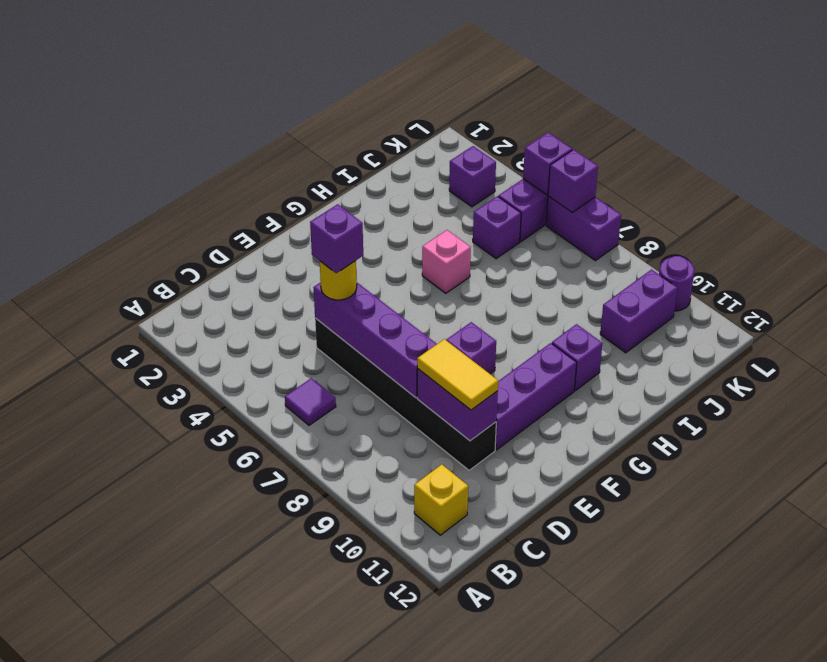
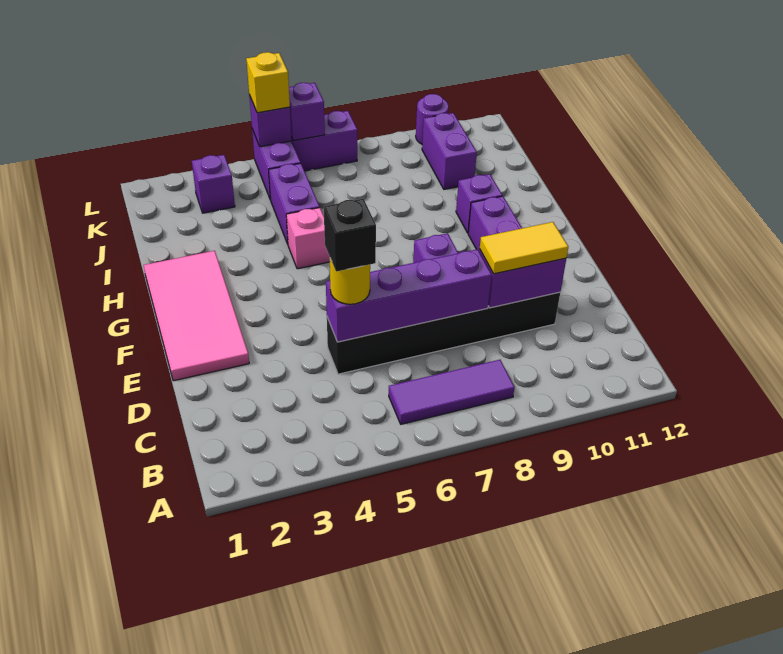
purple 1x1 tile [285,378,336,425] -> purple 1x3 tile [389,360,515,424]
yellow 1x1 brick [414,464,468,535] -> yellow 1x1 brick moved to [246,52,290,113]
purple 1x1 brick [310,204,363,273] -> black 1x1 brick [324,199,376,272]
none -> pink 2x4 tile [144,251,249,381]
purple 1x1 brick [473,196,521,259] -> purple 1x2 brick [269,163,320,244]

